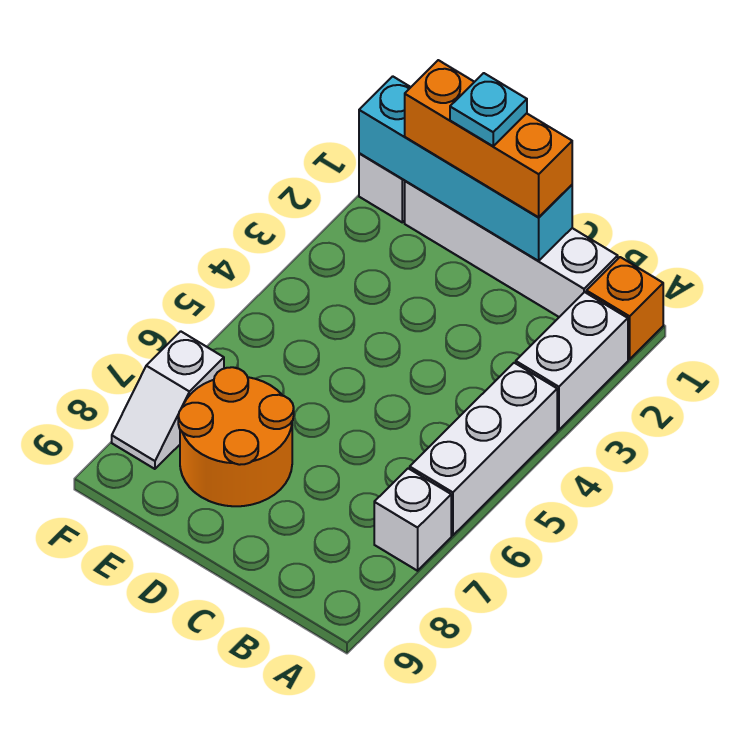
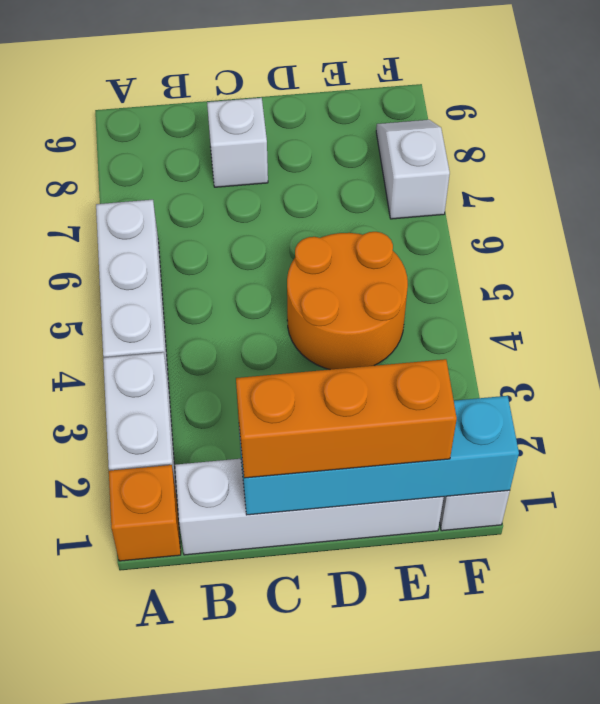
white 1x1 brick [374,468,451,571] -> white 1x1 brick moved to [207,98,268,187]
cyan 1x1 plate [450,73,527,146] -> none
orange 2x2 round brick [178,367,294,506] -> orange 2x2 round brick moved to [287,232,408,370]

